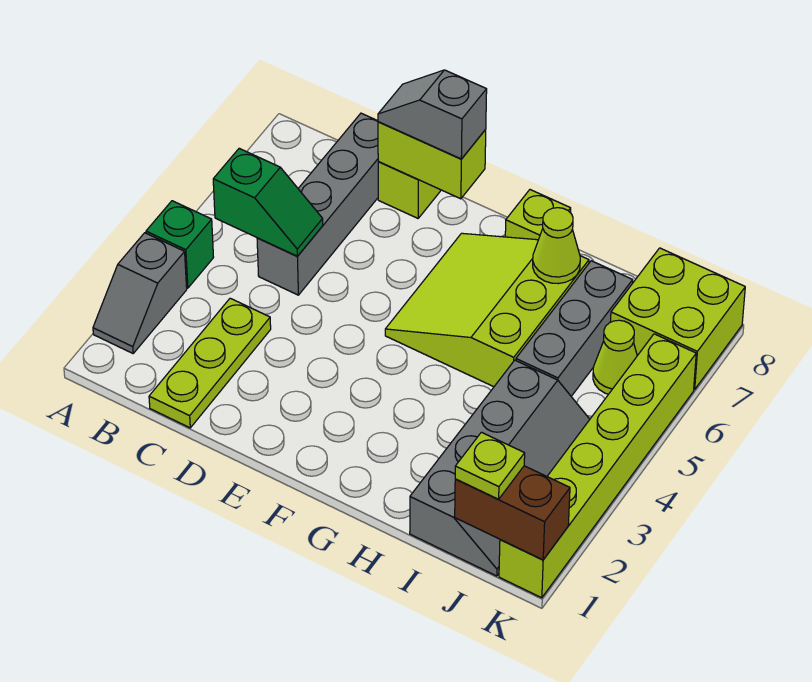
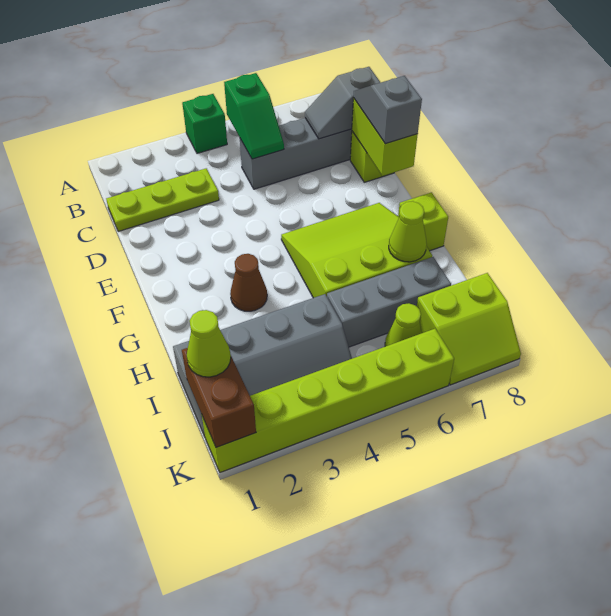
grey 1x2 slope [93,233,187,353] -> grey 1x2 slope moved to [305,67,381,139]
none -> brown 1x1 cone [230,254,267,311]
lime 1x1 plate [455,432,525,499] -> lime 1x1 cone [187,310,231,377]
lime 2x2 brick [610,248,745,389] -> lime 2x2 slope [417,273,521,385]

